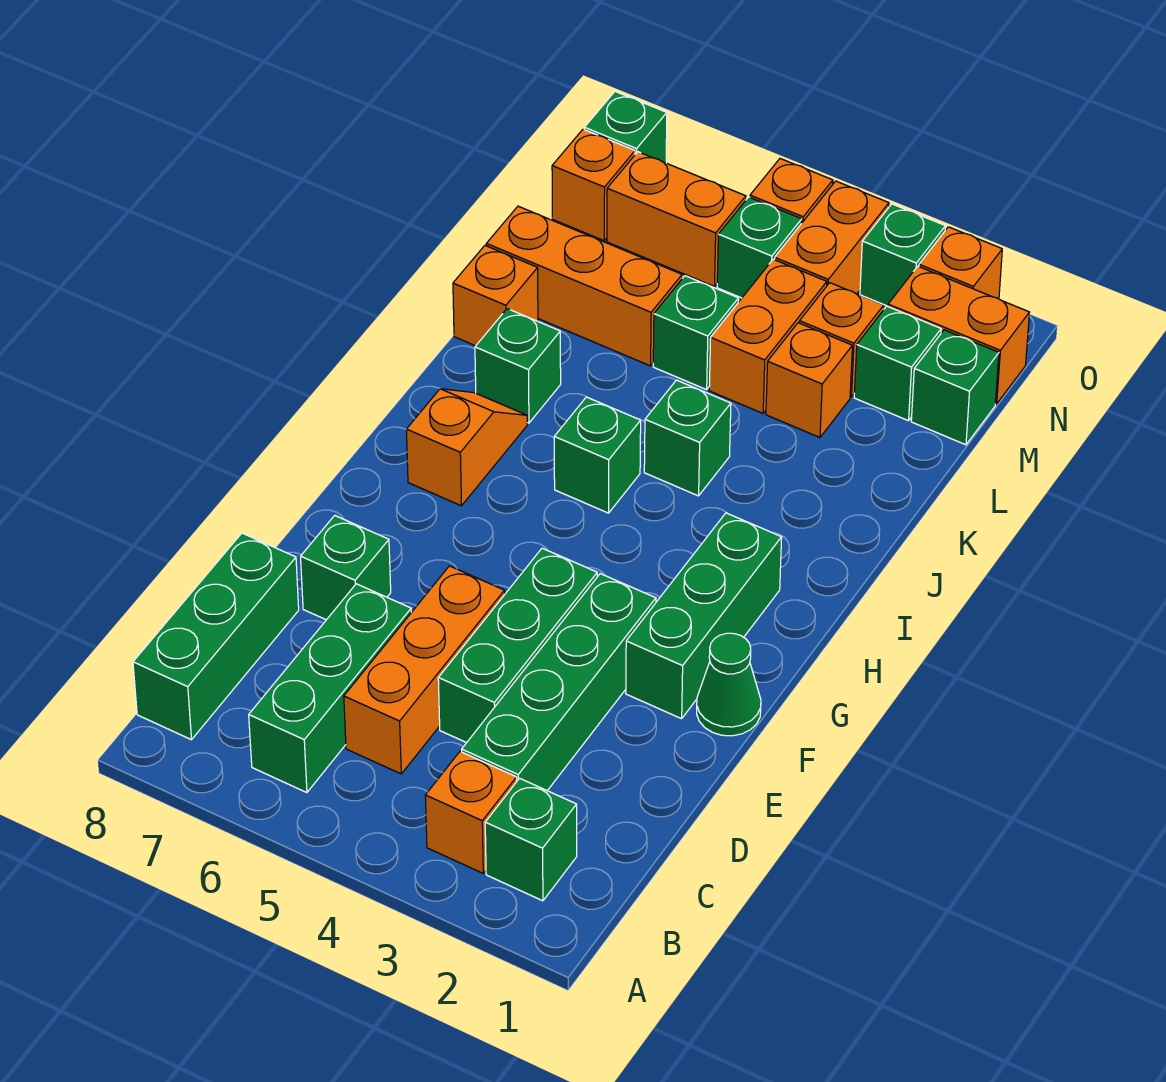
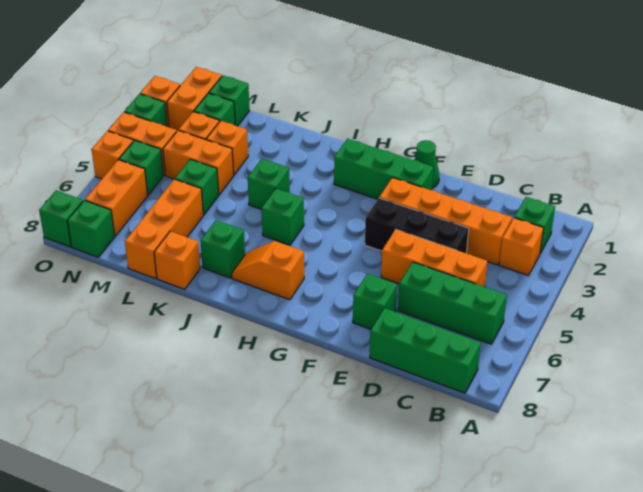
green 1x4 brick [462,574,656,791] -> orange 1x4 brick [379,178,512,265]
green 1x3 brick [438,548,597,743] -> black 1x3 brick [365,198,469,253]
orange 1x1 brick [552,129,635,241] -> green 1x1 brick [67,200,115,257]

